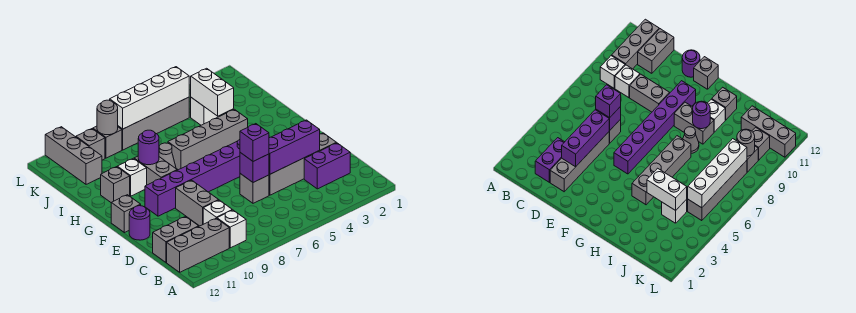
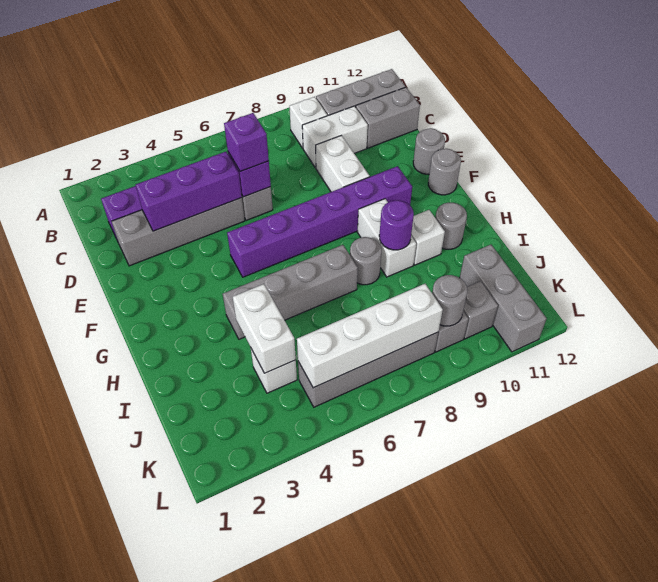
white 1x1 brick [203,200,232,224] -> white 1x2 brick [302,106,368,168]
grey 1x2 brick [176,180,218,226] -> white 1x2 brick [316,136,370,192]
purple 1x1 round brick [129,206,150,240] -> grey 1x1 round brick [413,128,445,174]
grey 1x1 brick [111,195,141,233] -> grey 1x1 round brick [428,149,461,195]
grey 1x2 brick [134,156,177,185] -> white 1x2 brick [357,199,416,277]
grey 1x1 cone [159,143,176,168] -> grey 1x1 round brick [350,237,382,285]
grey 1x1 brick [101,167,130,203] -> grey 1x1 round brick [435,203,467,249]

